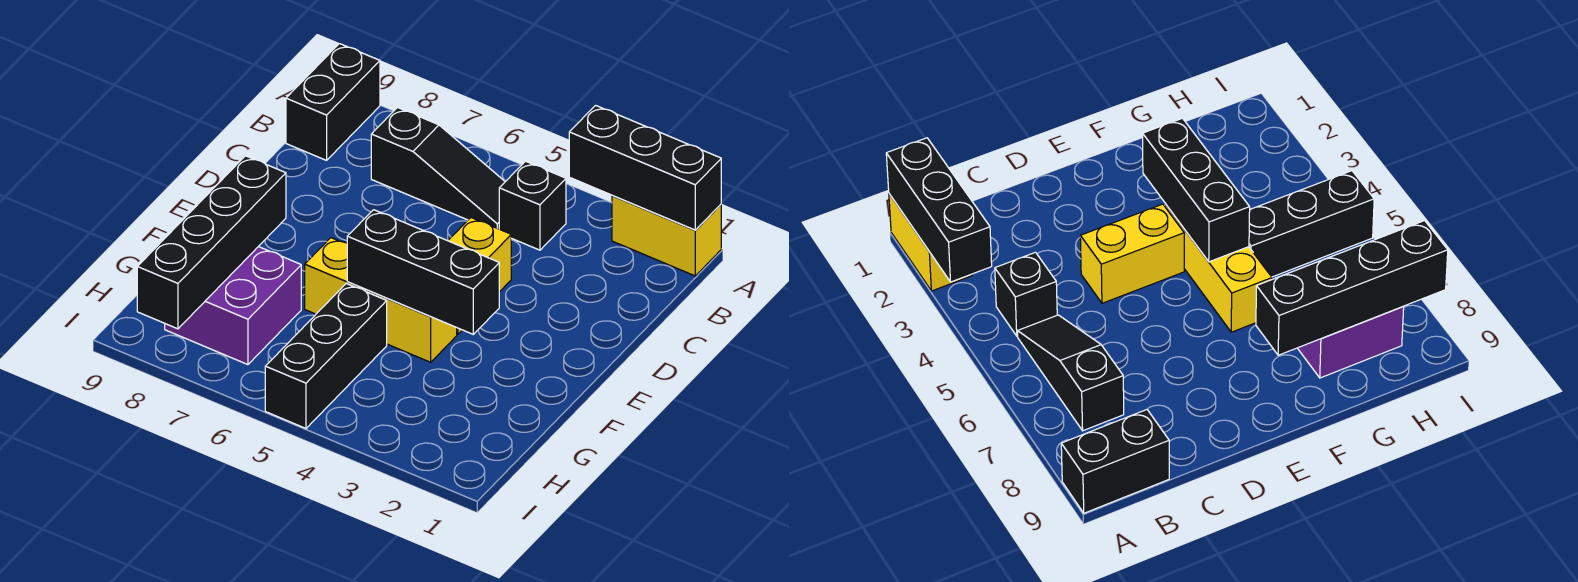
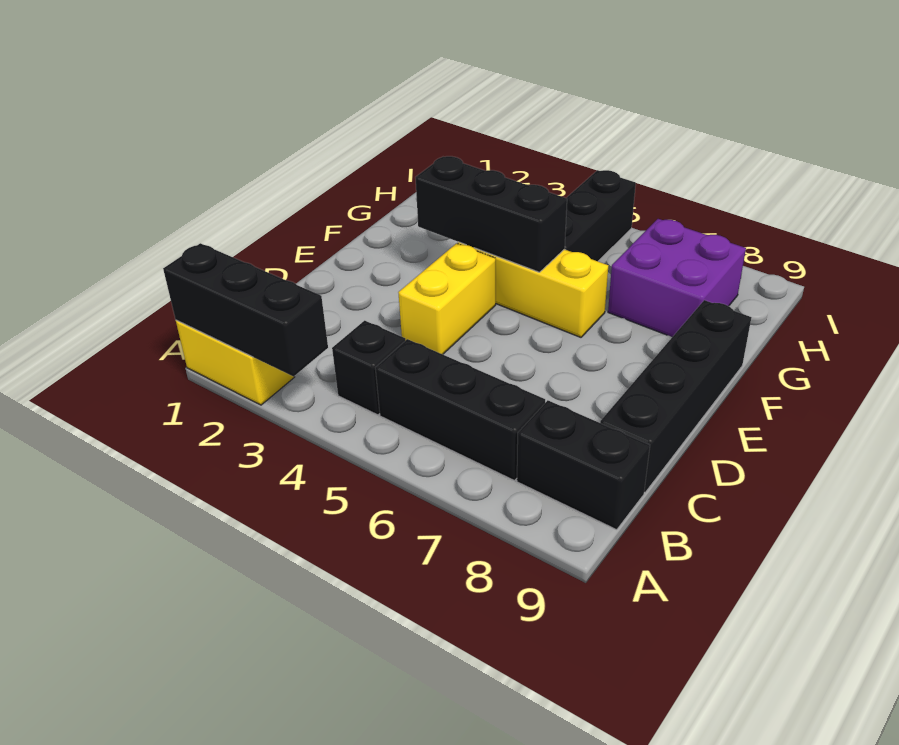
black 1x2 brick [286,44,380,160] -> black 1x2 brick turned to [517,400,650,530]
black 1x3 slope [371,108,505,229] -> black 1x3 brick [375,339,545,481]
black 1x4 brick [137,156,286,329] -> black 1x4 brick moved to [600,300,751,492]

